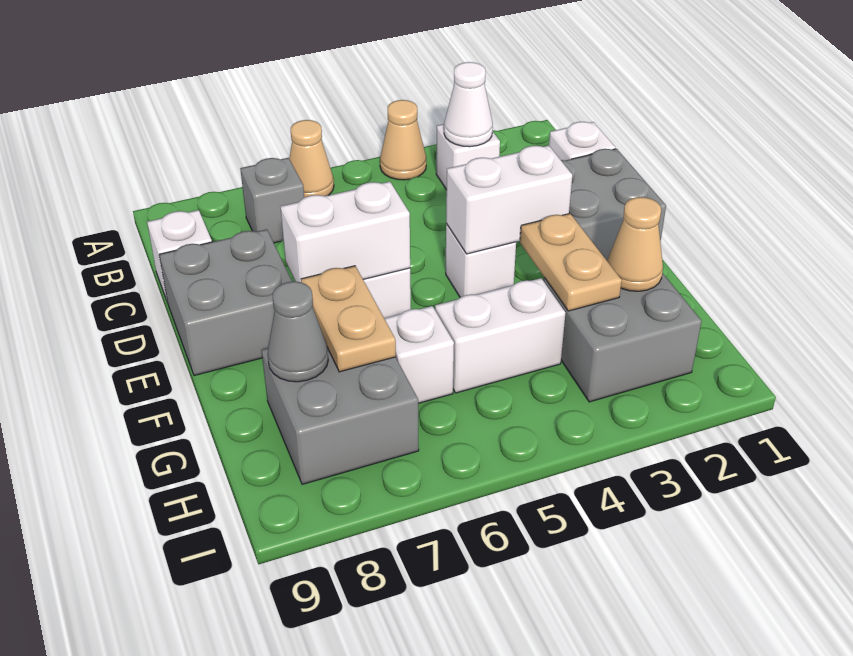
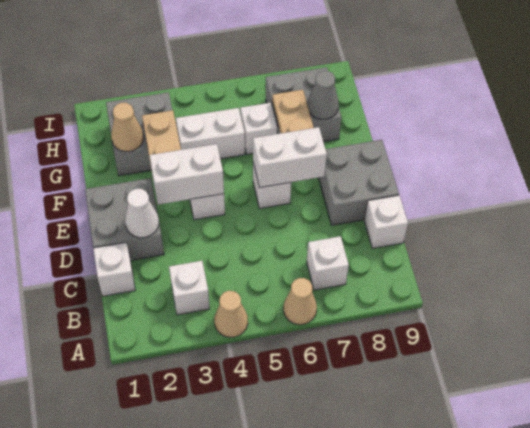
white 1x1 cone [444,62,493,147] -> white 1x1 cone moved to [125,189,159,238]
grey 1x1 brick [240,158,304,243] -> white 1x1 brick [307,236,349,290]

